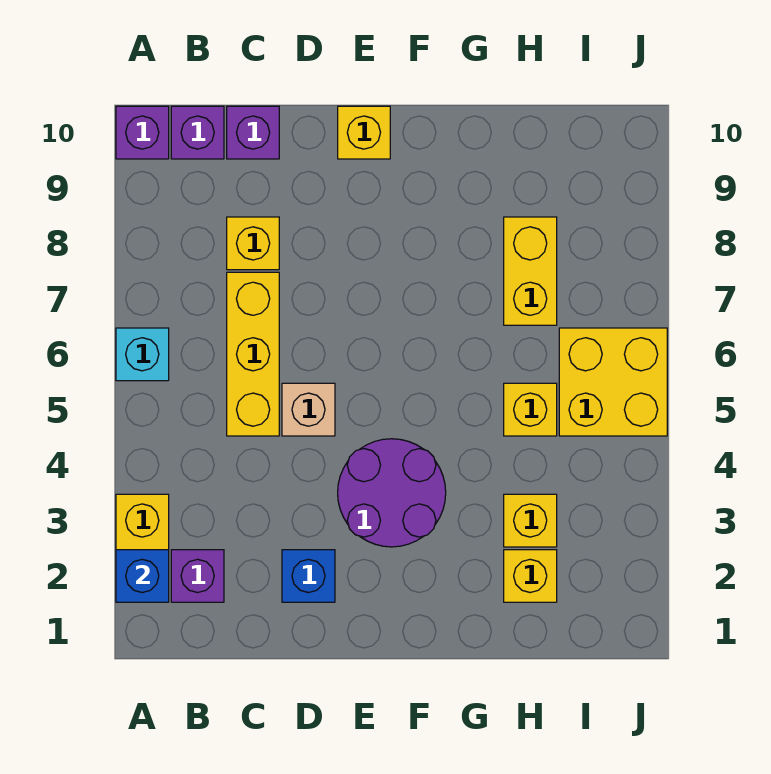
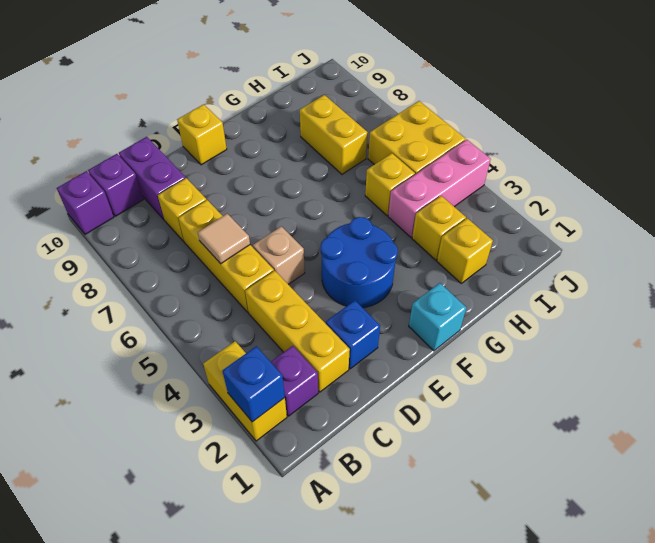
cyan 1x1 brick [116,328,169,381] -> cyan 1x1 brick moved to [409,283,466,351]
none -> yellow 1x3 brick [245,271,350,392]
none -> tan 1x1 tile [198,214,250,264]
purple 1x1 brick [227,106,279,159] -> purple 1x2 brick [119,137,185,219]
purple 2x2 round brick [338,439,446,547] -> blue 2x2 round brick [321,217,398,308]
none -> pink 1x3 brick [388,140,491,237]

